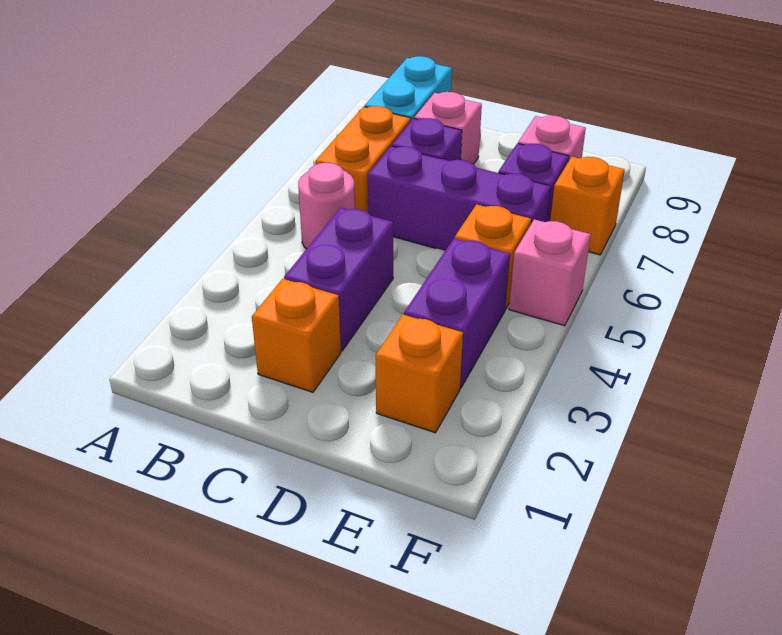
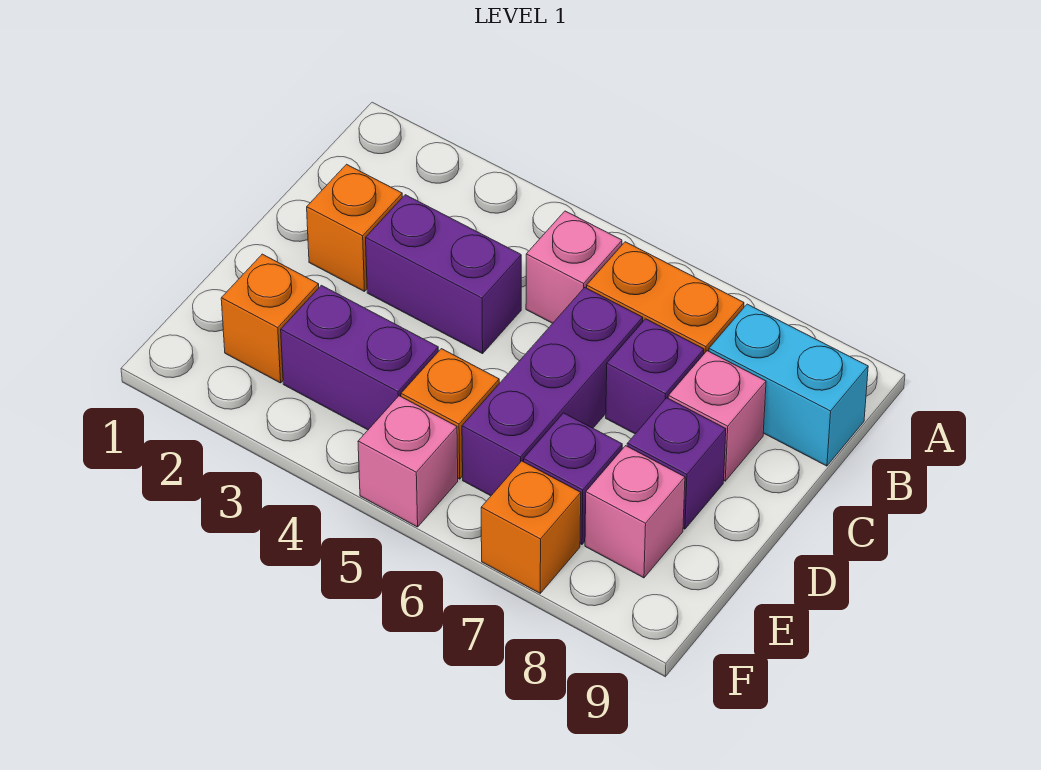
pink 1x1 round brick [298,163,355,249] -> pink 1x1 brick [526,211,622,323]
none -> purple 1x1 brick [627,398,726,529]

